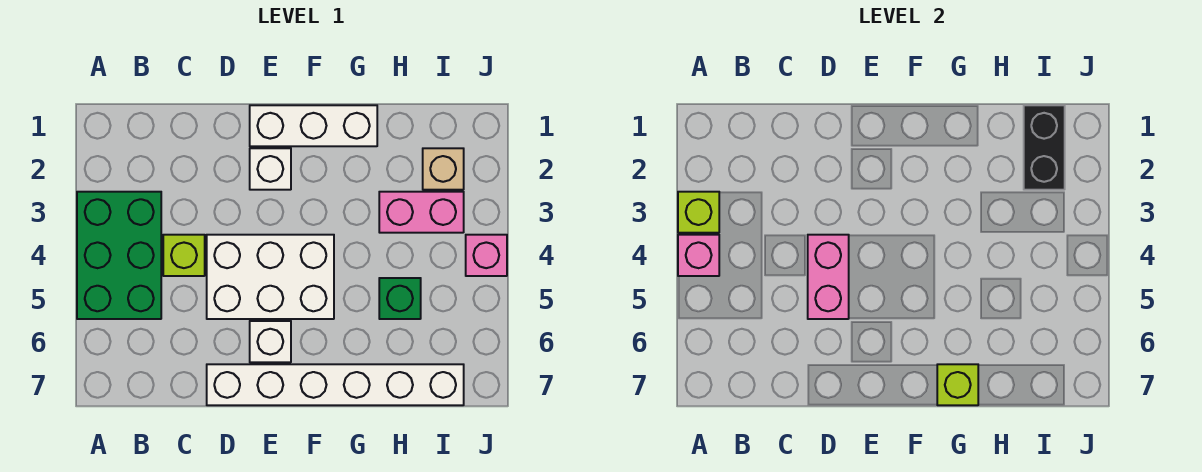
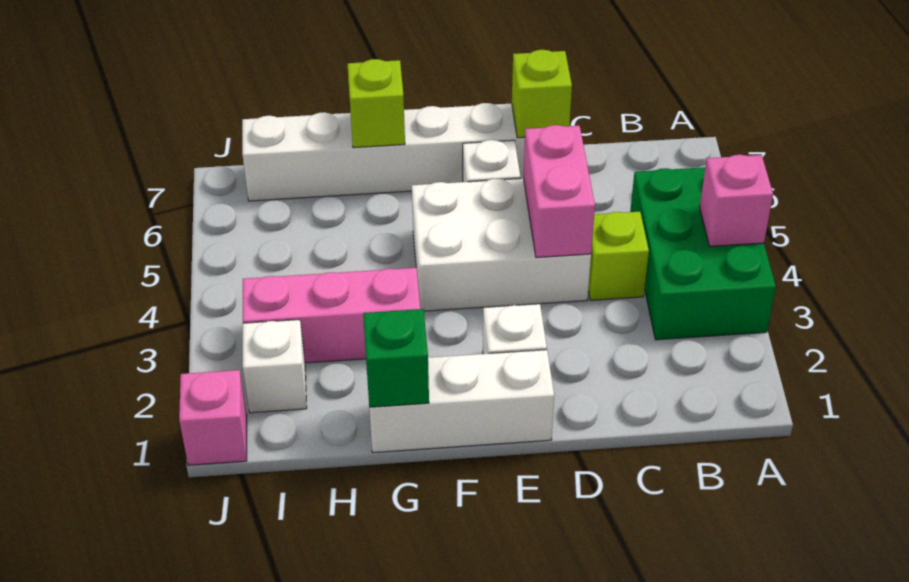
lime 1x1 brick [678,192,719,233] -> lime 1x1 brick moved to [512,50,572,138]
pink 1x2 brick [379,192,464,233] -> pink 1x3 brick [243,268,420,363]
green 1x1 brick [379,278,421,319] -> green 1x1 brick moved to [363,309,429,407]
black 1x2 brick [1024,105,1065,190] -> none
tan 1x1 brick [423,148,464,190] -> white 1x1 brick [243,320,307,413]
pink 1x1 brick [466,235,507,276] -> pink 1x1 brick moved to [179,370,247,465]

